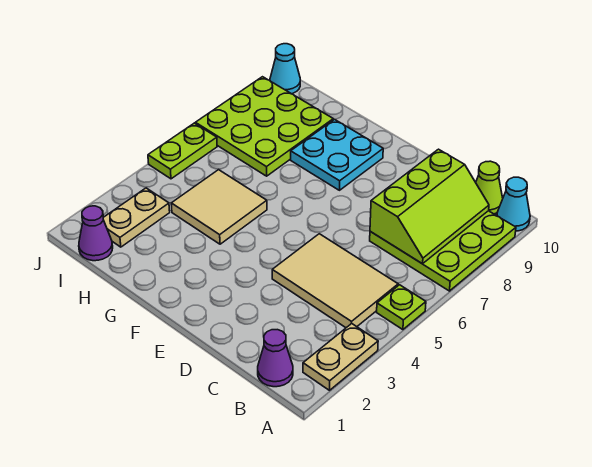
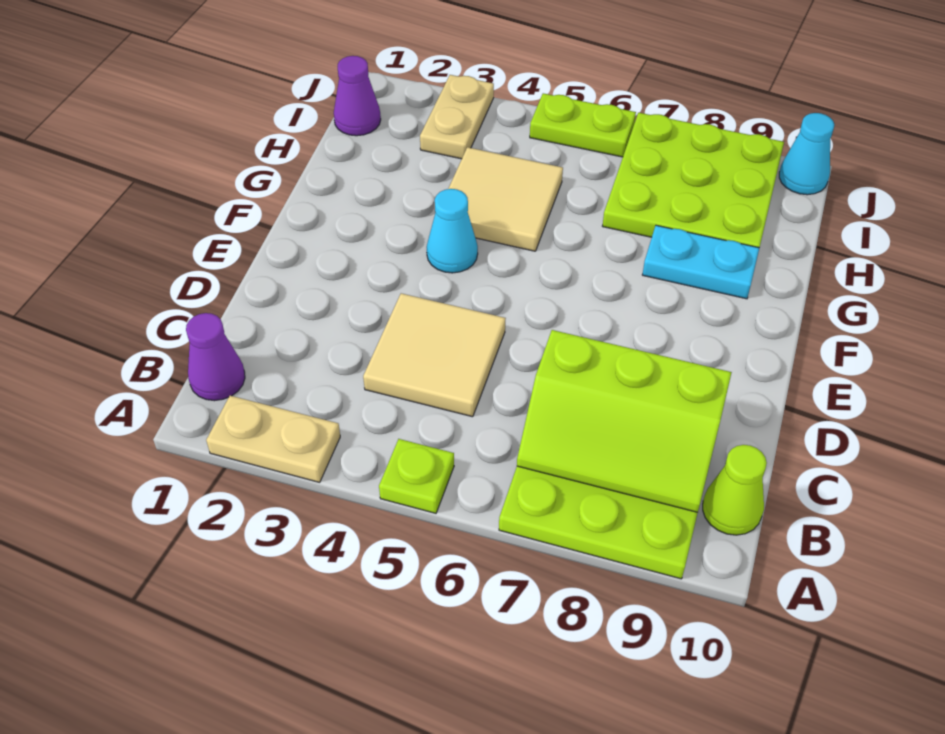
cyan 1x1 cone [497,177,530,231] -> cyan 1x1 cone moved to [427,189,478,273]
tan 2x3 tile [272,234,398,328] -> tan 2x2 tile [363,293,506,417]
cyan 2x2 plate [291,119,383,190] -> cyan 1x2 plate [642,225,759,299]
tan 1x2 plate [103,188,170,247] -> tan 1x2 plate turned to [420,75,494,159]

